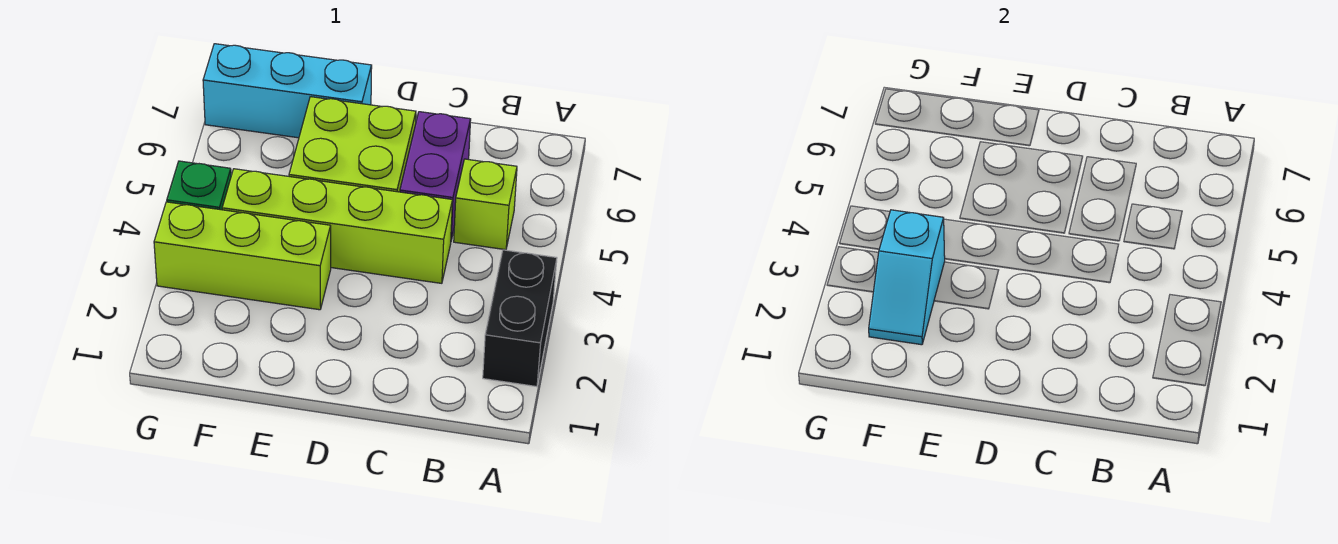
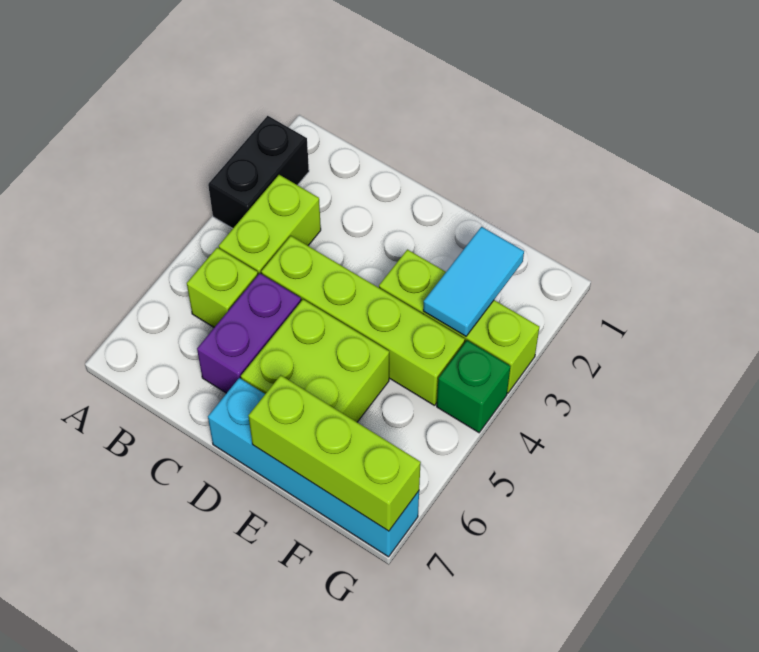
none -> lime 1x2 brick [219,175,321,274]
cyan 1x3 brick [203,44,372,138] -> cyan 1x4 brick [208,378,419,557]
none -> lime 1x3 brick [248,375,421,531]
cyan 1x2 slope [869,210,945,345] -> cyan 1x2 tile [423,227,524,336]

